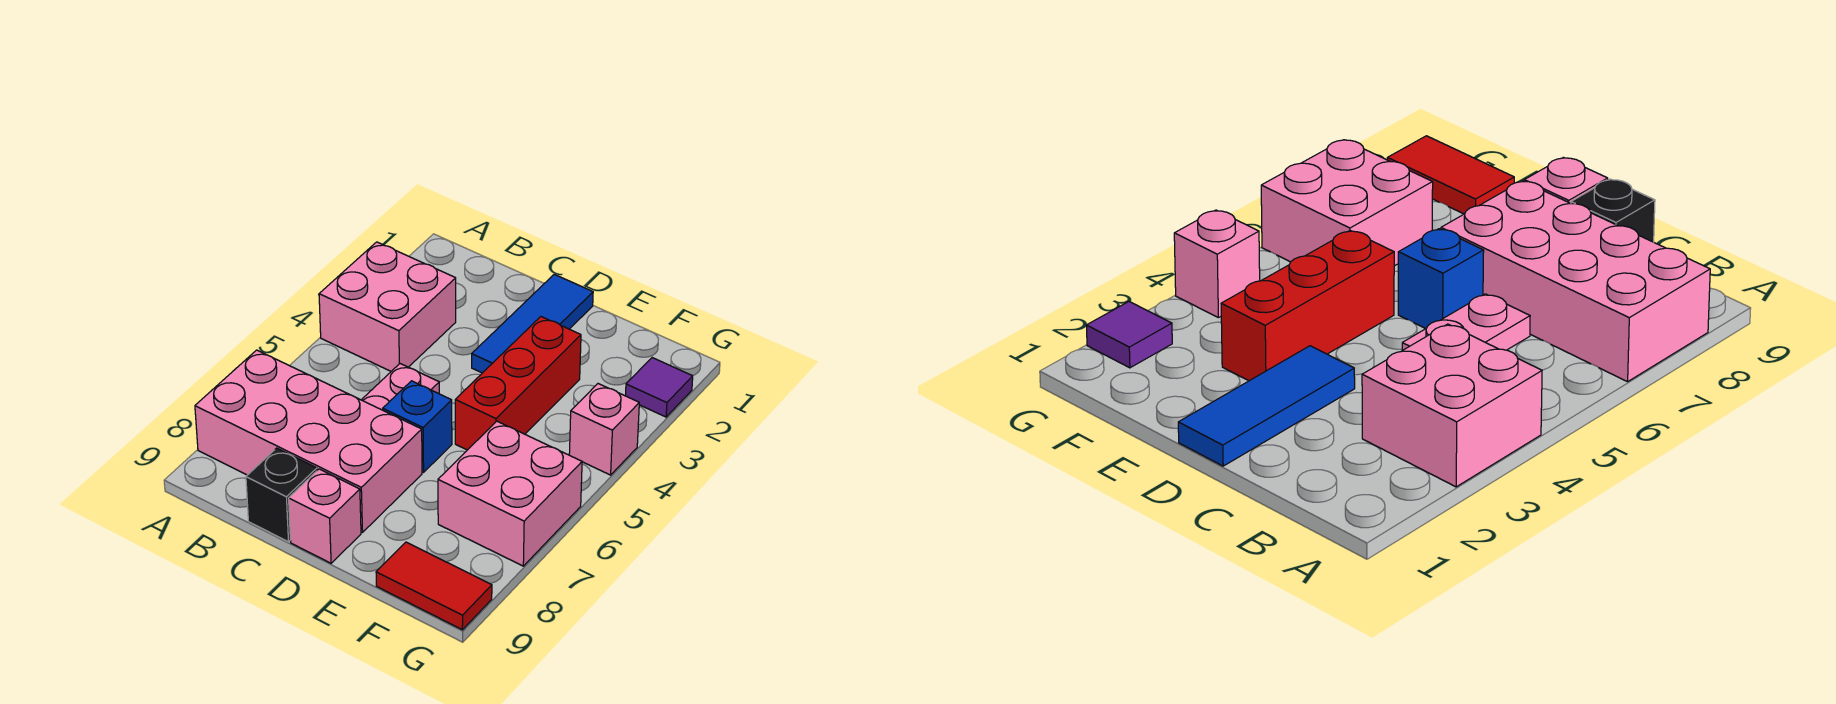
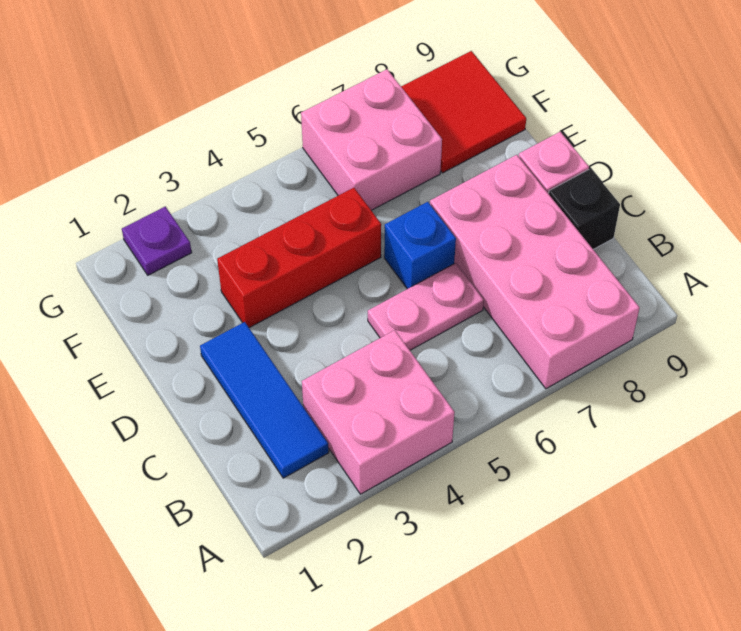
blue 1x3 tile [472,274,593,373] -> blue 1x3 tile turned to [200,322,329,478]
red 1x2 tile [376,542,492,630] -> red 2x2 tile [401,51,526,173]
purple 1x1 tile [625,358,693,417] -> purple 1x1 plate [122,206,192,275]
pink 1x1 brick [569,384,639,475] -> none

